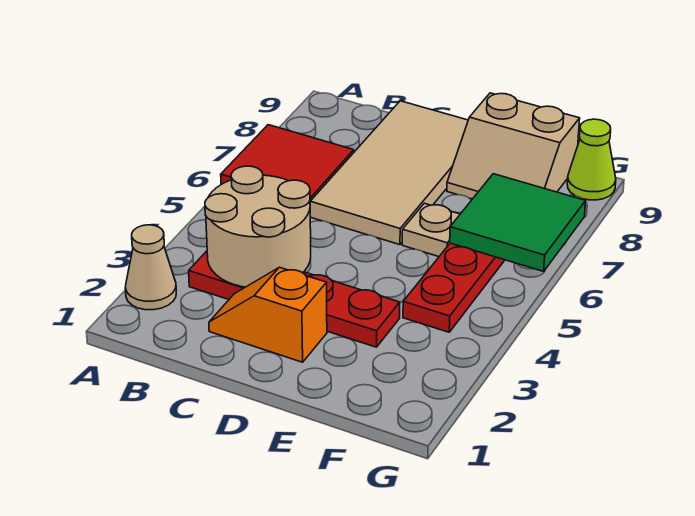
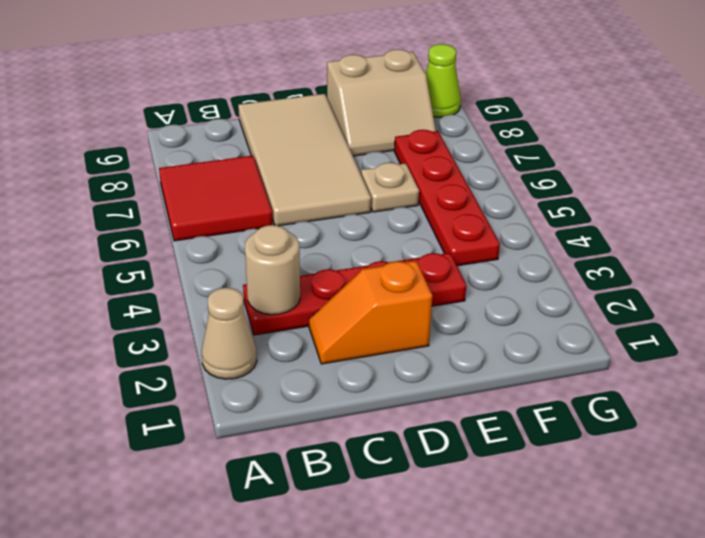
tan 2x2 round brick [205,166,311,287] -> tan 1x1 round brick [245,225,300,315]
green 2x2 tile [450,174,586,271] -> none

